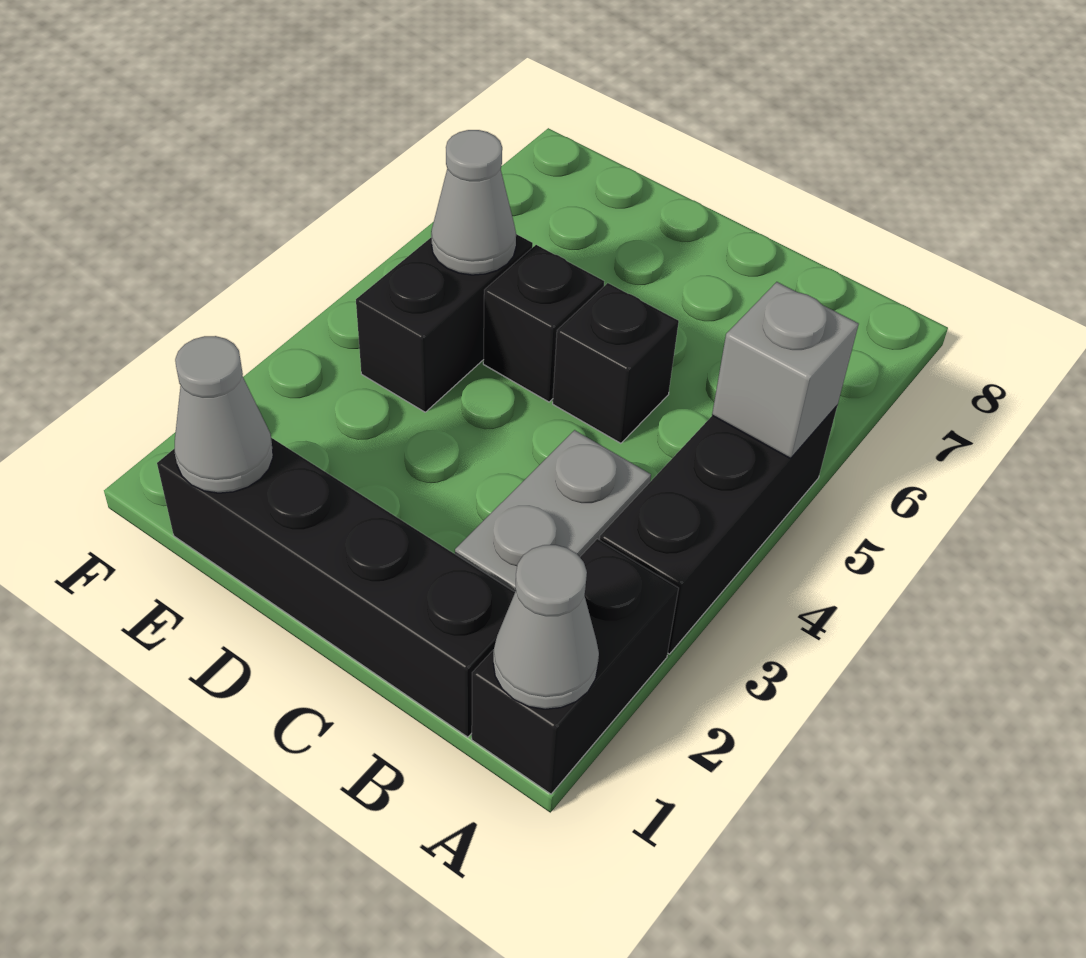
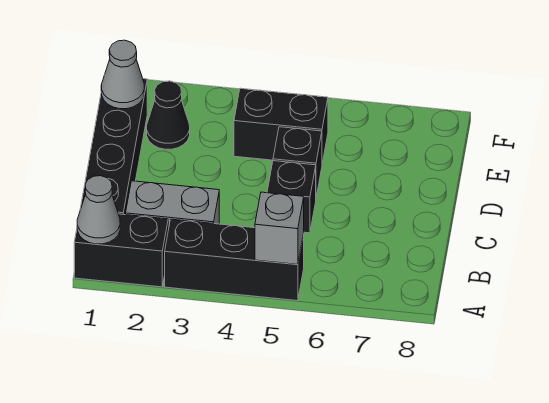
none -> black 1x1 cone [147,81,190,149]
grey 1x1 cone [431,130,516,275] -> none

